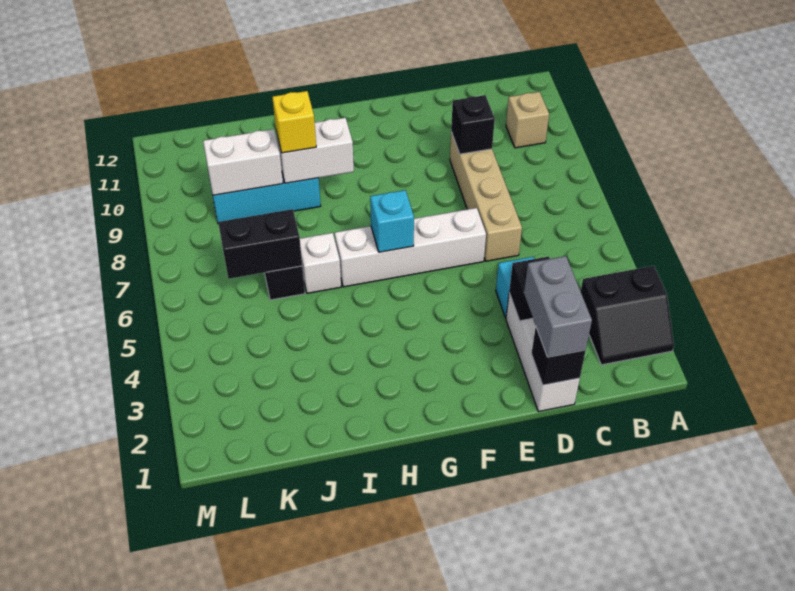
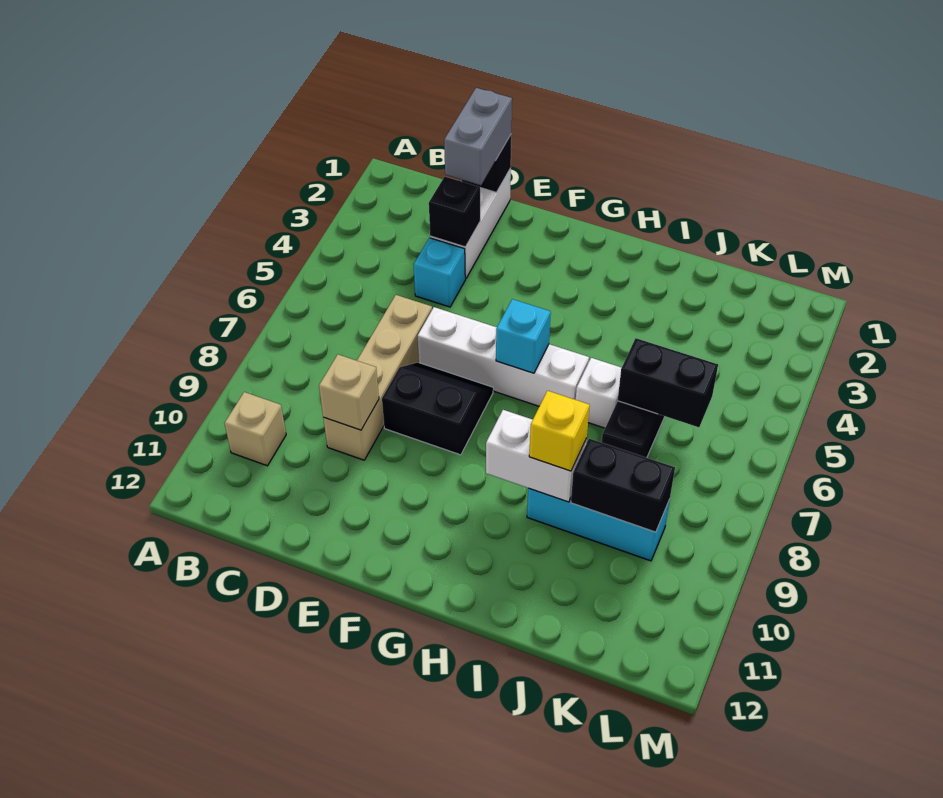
black 2x2 slope [581,266,674,365] -> black 2x2 slope moved to [382,363,493,455]
black 1x1 brick [451,95,495,154] -> tan 1x1 brick [319,355,379,430]
white 1x2 brick [203,129,283,195] -> black 1x2 brick [571,439,675,532]

